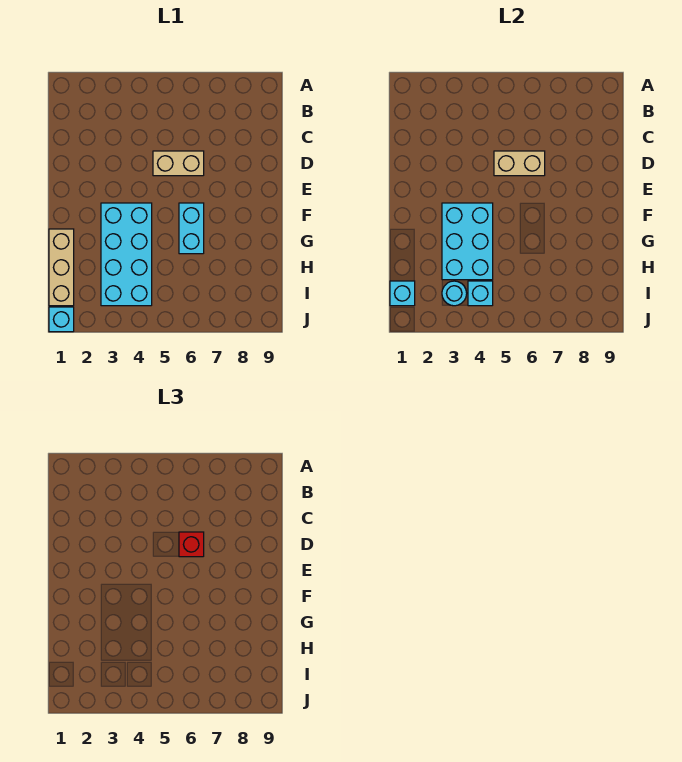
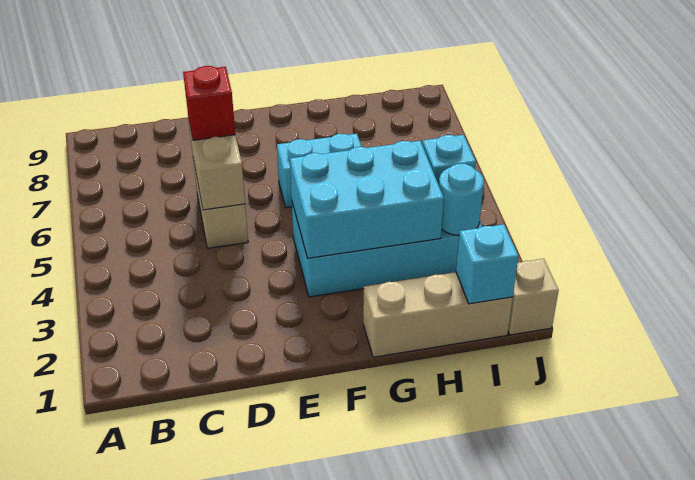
cyan 1x1 brick [49,307,74,332] -> tan 1x1 brick [508,259,559,335]

